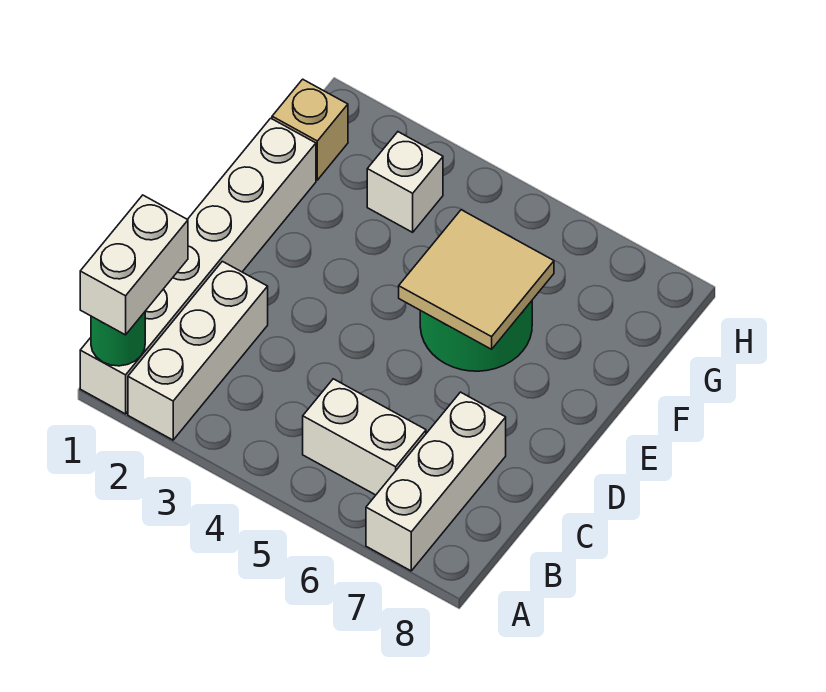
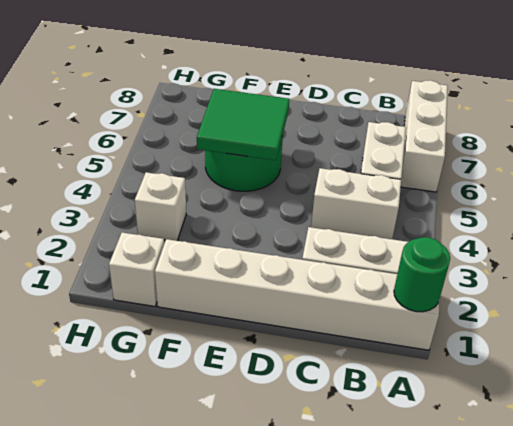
white 1x2 brick [80,195,188,335] -> white 1x2 brick moved to [311,168,401,239]
white 1x3 brick [366,392,506,571] -> white 1x3 brick turned to [401,80,448,192]
tan 2x2 tile [399,210,554,349] -> green 2x2 tile [197,89,289,160]
tan 1x1 brick [272,79,348,180] -> white 1x1 brick [109,233,164,306]

